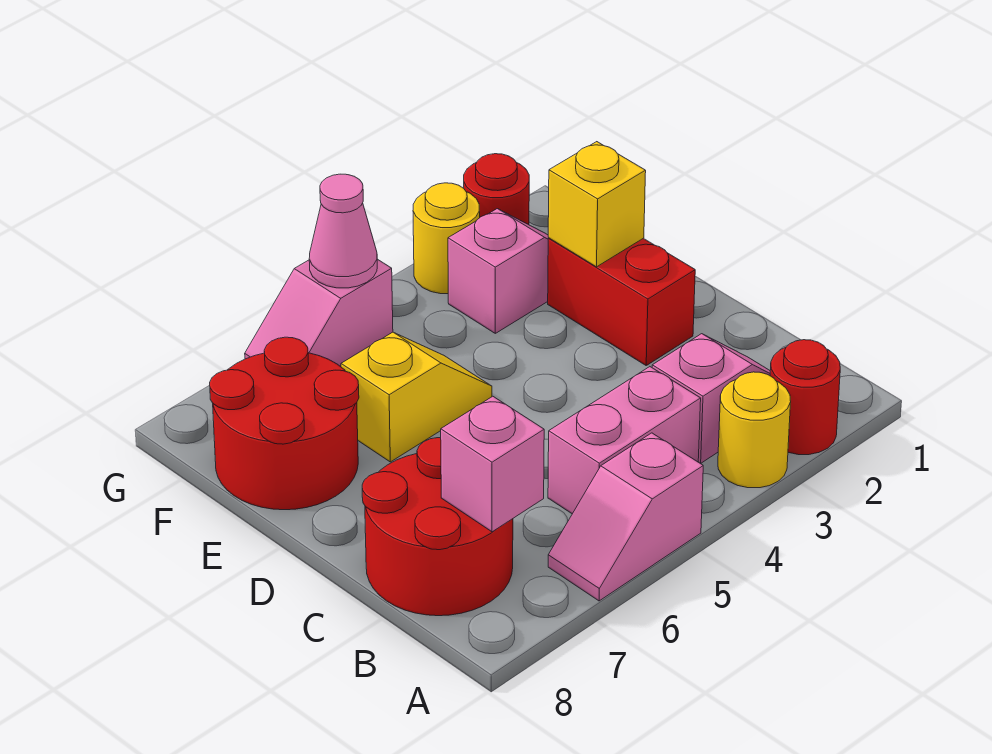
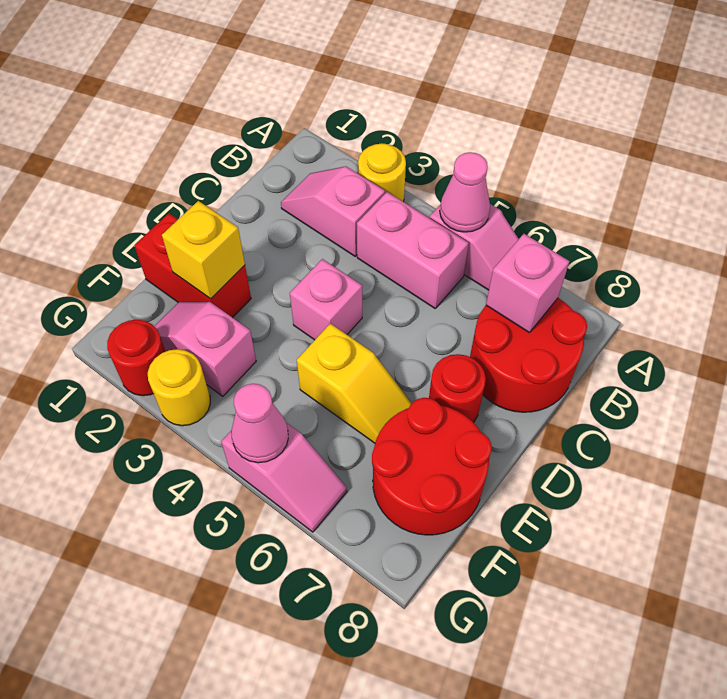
red 1x1 round brick [770,340,840,455] -> red 1x1 round brick moved to [429,354,486,423]
none -> pink 1x1 cone [440,152,490,232]
red 1x2 brick [548,238,695,365] -> red 1x2 brick turned to [134,213,251,318]
none -> pink 1x1 brick [290,259,362,340]
yellow 1x2 slope [341,332,492,462] -> yellow 1x2 slope turned to [297,324,412,443]

